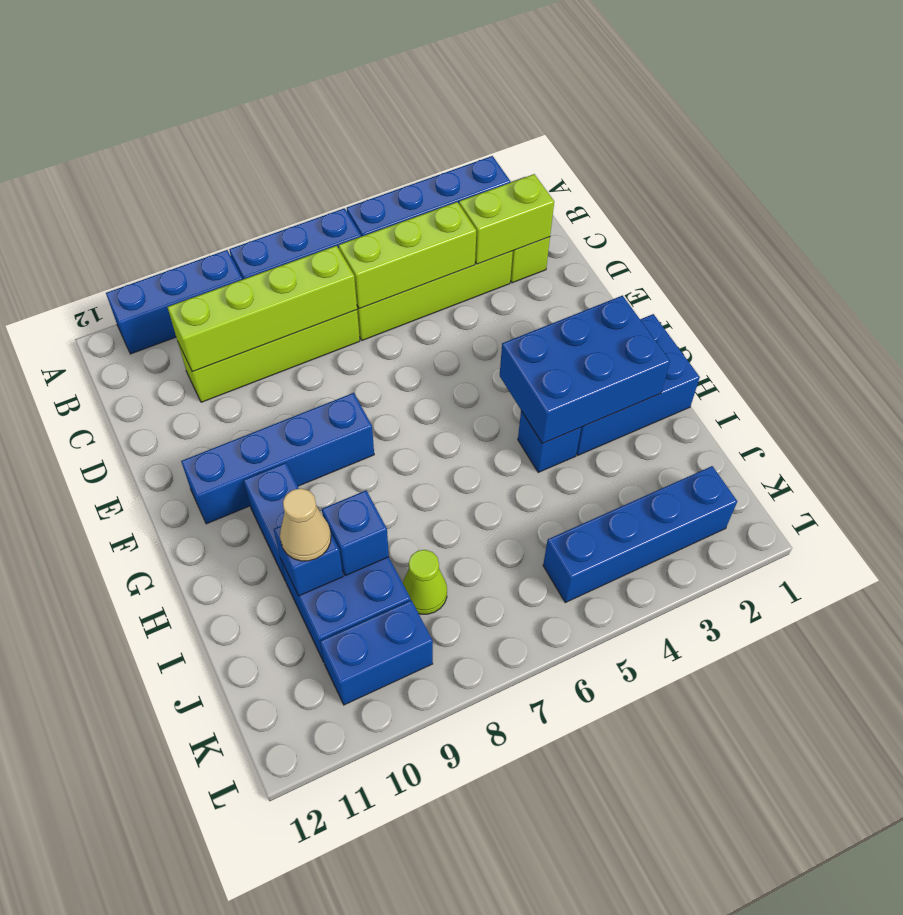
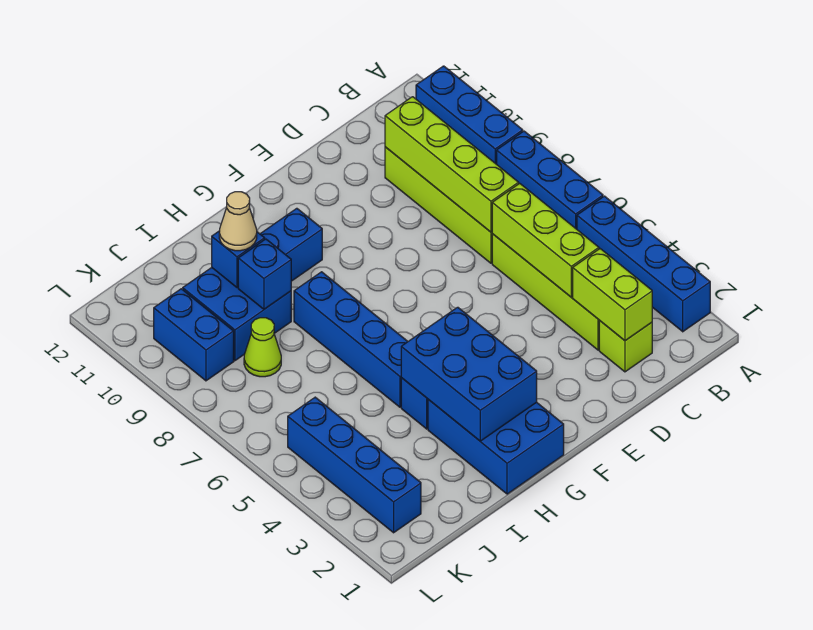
blue 1x4 brick [181,393,374,524] -> blue 1x4 brick moved to [294,272,408,407]

